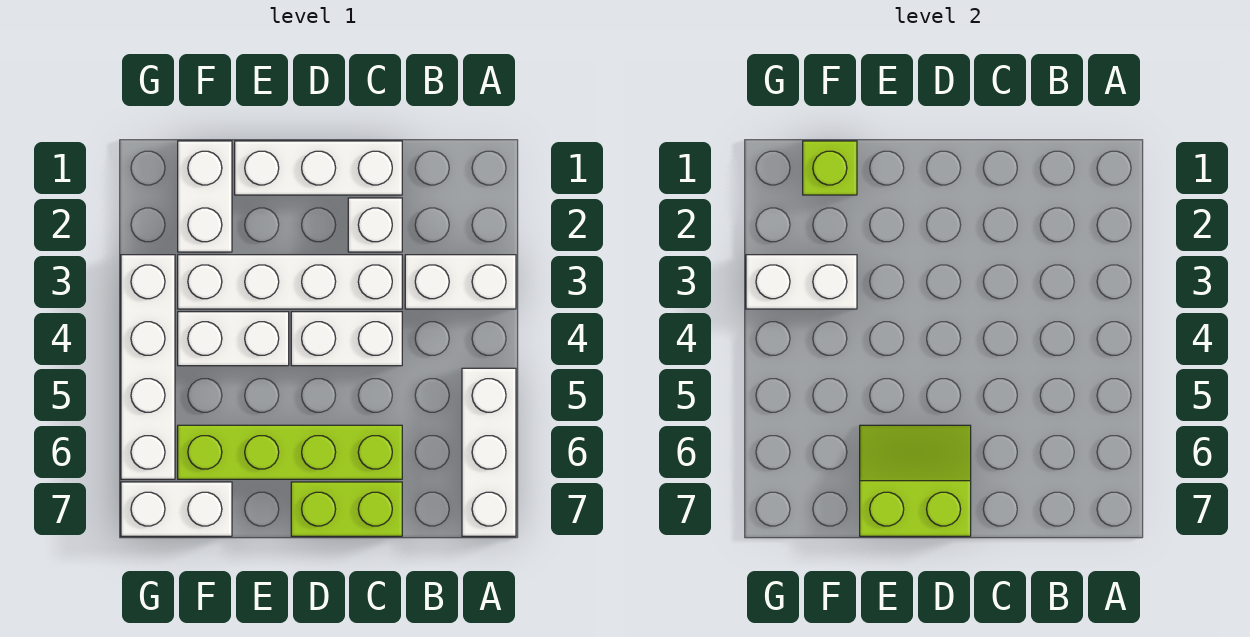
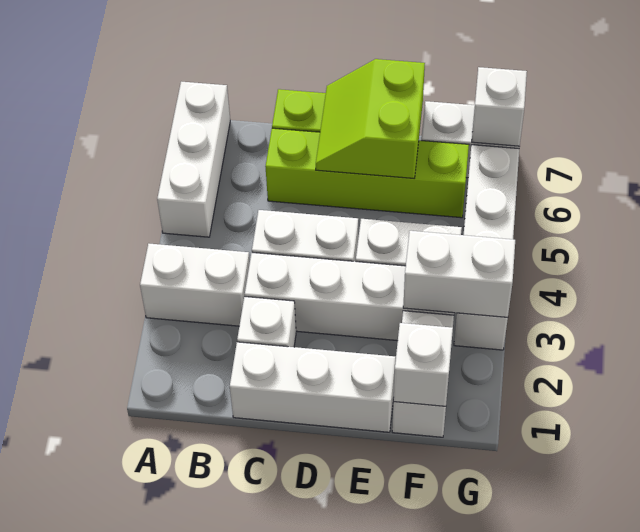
lime 2x2 slope [860,425,971,536] -> lime 2x2 slope turned to [316,59,425,178]
lime 1x1 brick [803,141,857,195] -> white 1x1 brick [394,323,453,406]
none -> white 1x1 brick [472,67,527,146]

